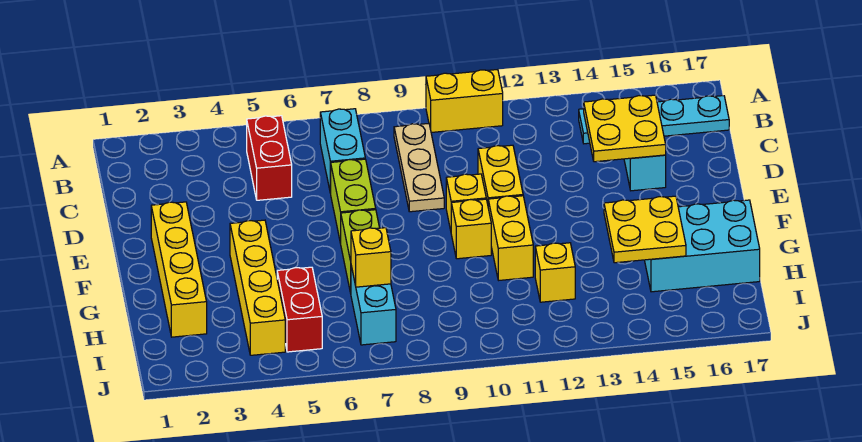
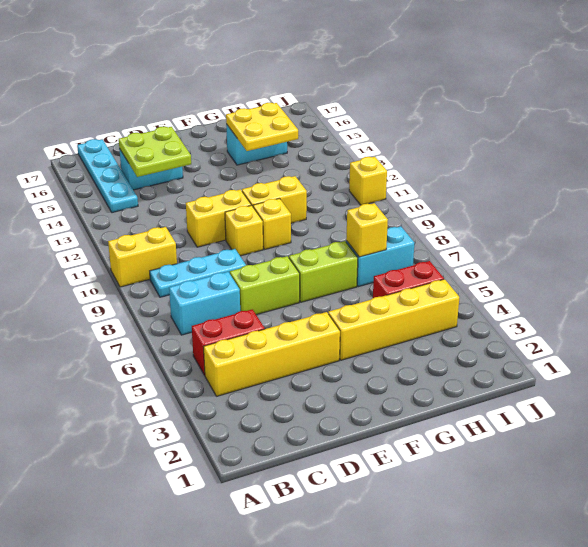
yellow 1x2 brick [426,70,503,132] -> yellow 1x2 brick turned to [108,227,177,287]
tan 1x3 plate [394,123,444,212] -> cyan 1x3 plate [150,249,246,297]
yellow 2x2 plate [584,95,666,162] -> lime 2x2 plate [119,127,191,177]
yellow 1x4 brick [151,202,207,337] -> yellow 1x4 brick moved to [204,312,340,396]
cyan 2x3 brick [645,200,760,292] -> cyan 1x2 brick [226,124,287,165]
yellow 1x1 brick [535,243,575,302] -> yellow 1x1 brick moved to [349,157,387,205]

